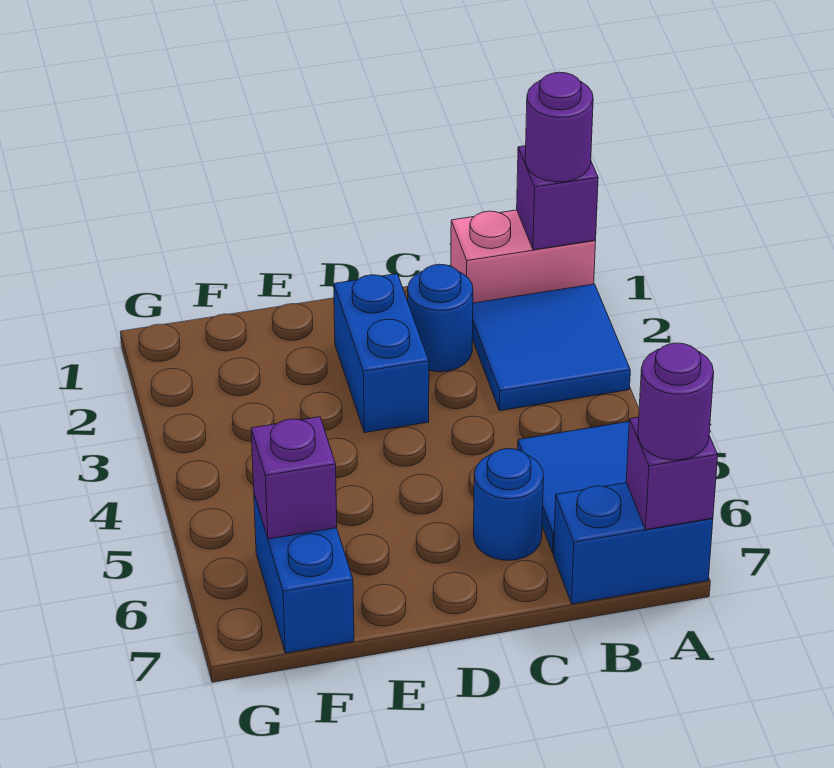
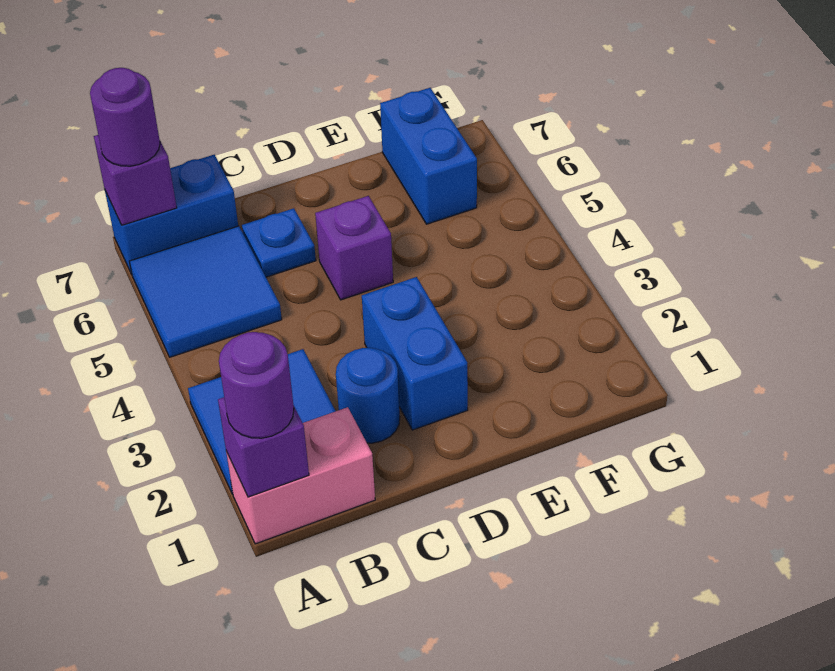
blue 1x1 round brick [473,449,544,560] -> blue 1x1 plate [242,208,316,277]
purple 1x1 brick [251,417,337,539] -> purple 1x1 brick moved to [315,196,393,300]

